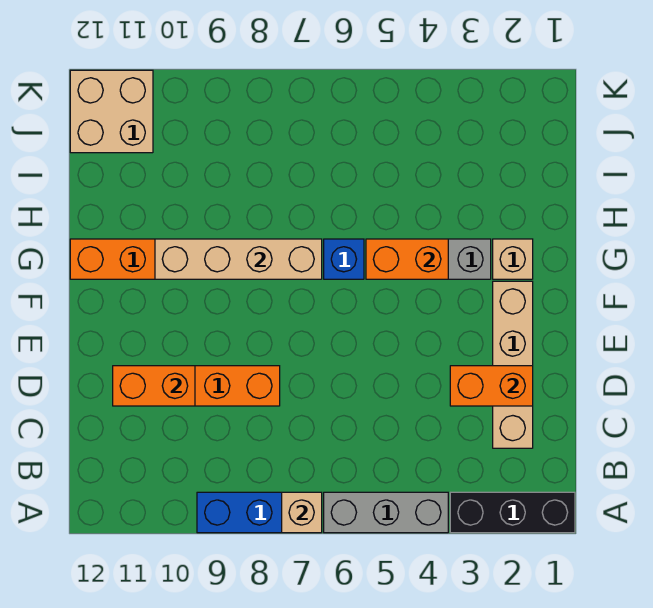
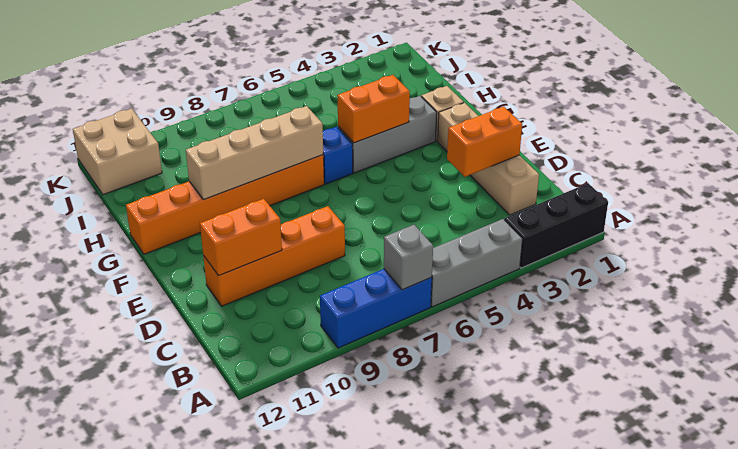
tan 1x1 brick [282,492,322,533] -> grey 1x1 brick [384,225,433,290]

